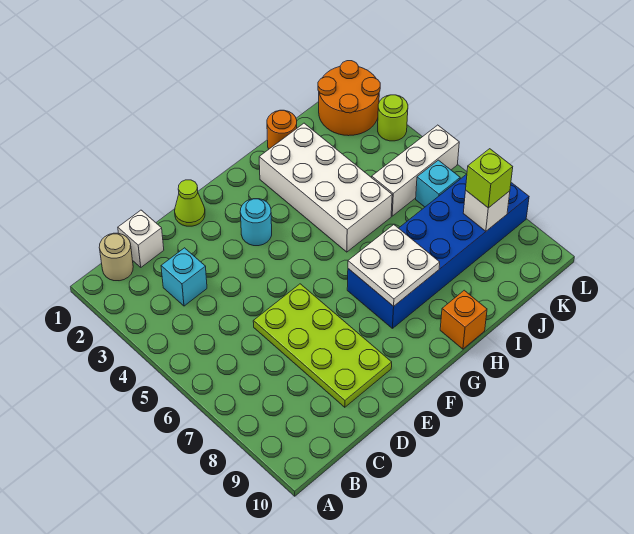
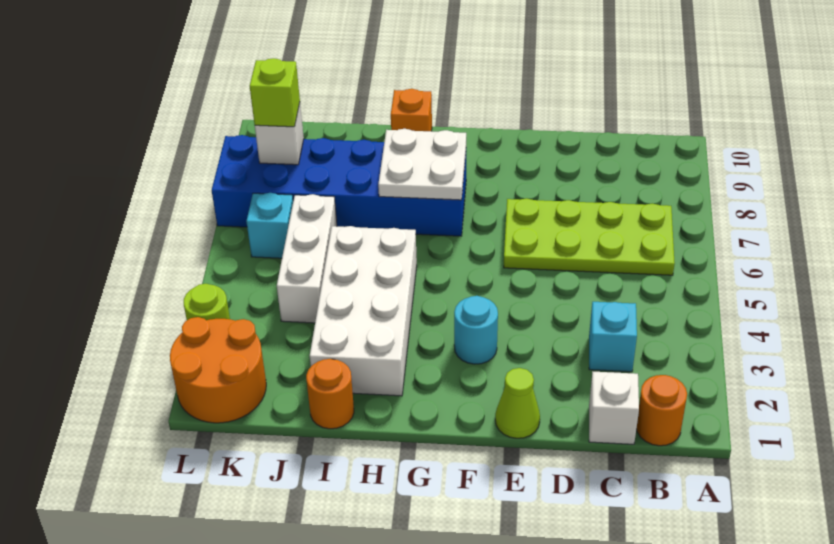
tan 1x1 round brick [99,233,133,281] -> orange 1x1 round brick [636,375,687,446]
lime 2x4 plate [253,284,392,407] -> lime 2x4 plate turned to [504,198,675,275]
white 1x3 brick [372,125,459,216] -> white 1x3 brick turned to [277,194,337,323]

